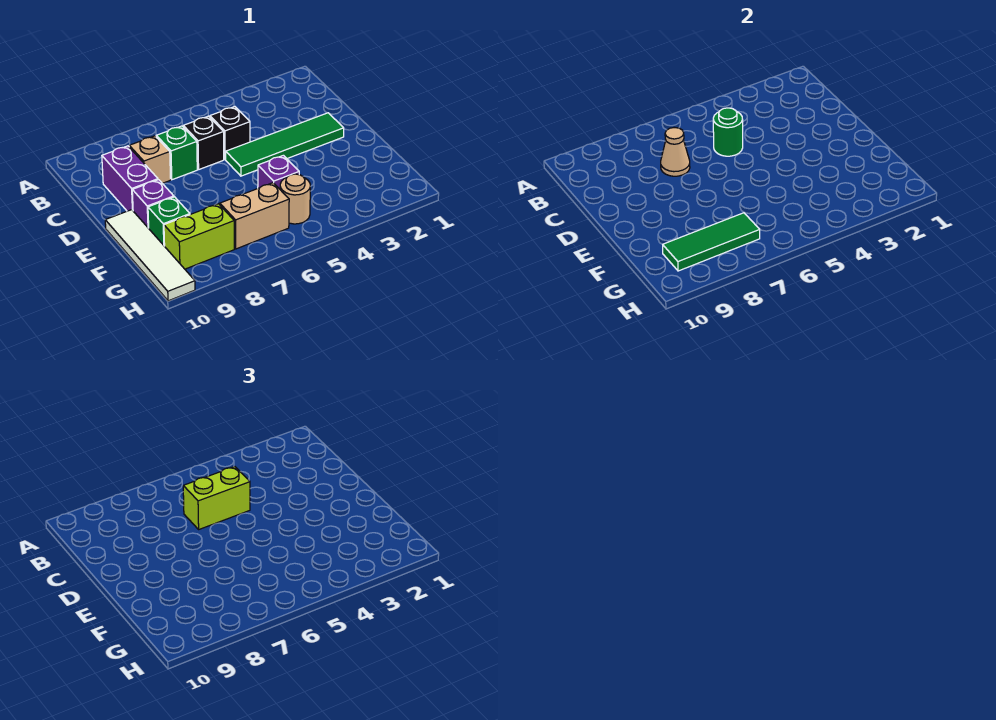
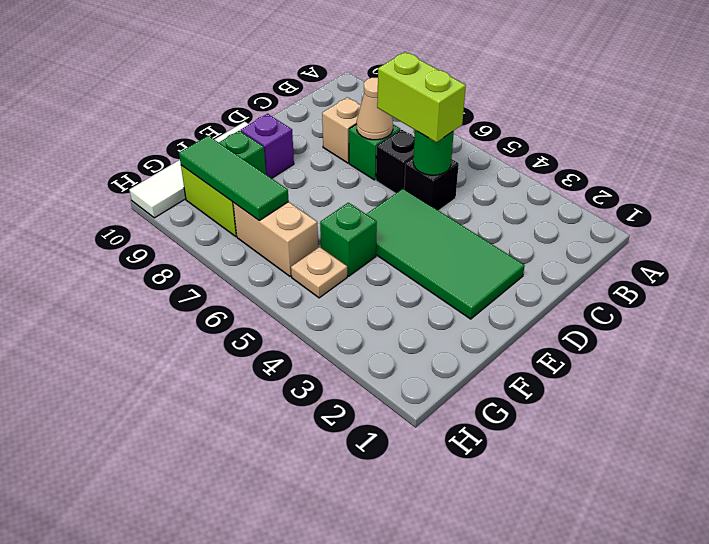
purple 1x2 brick [102,146,158,211] -> none
green 1x4 tile [226,113,344,176] -> green 2x4 tile [366,189,525,319]
purple 1x1 brick [258,155,299,189] -> green 1x1 brick [320,203,377,276]
tan 1x1 round brick [280,174,310,224] -> tan 1x1 plate [291,247,347,298]

